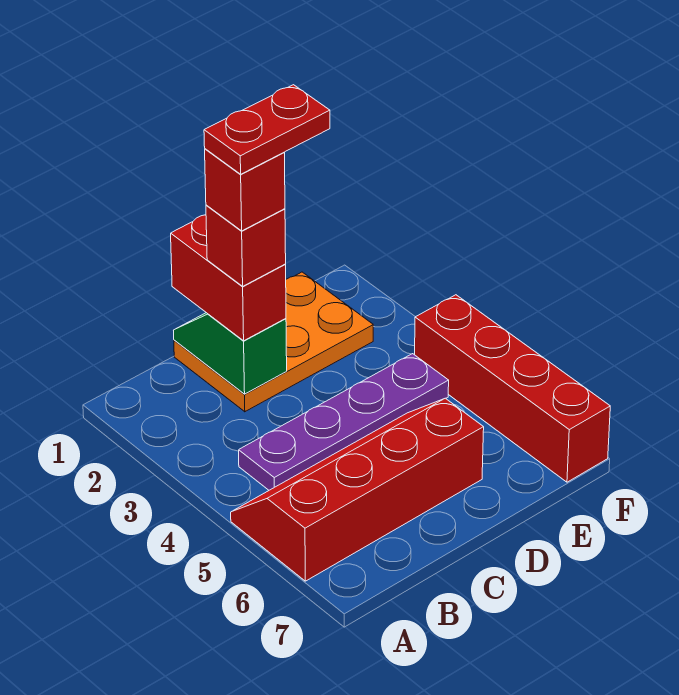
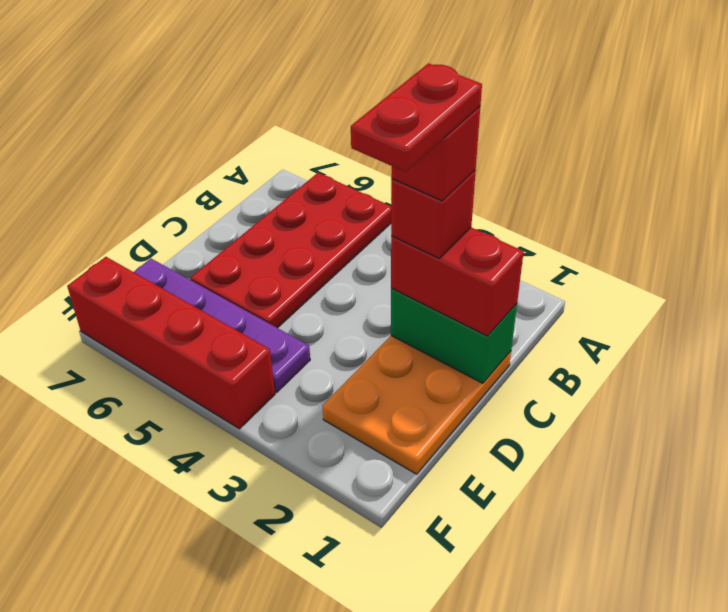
red 2x4 slope [231,398,484,581] -> red 2x4 plate [190,173,391,328]
purple 1x4 plate [239,354,449,490] -> purple 1x4 plate turned to [134,259,310,392]
green 1x2 slope [174,313,287,394] -> green 1x2 brick [391,288,517,383]

